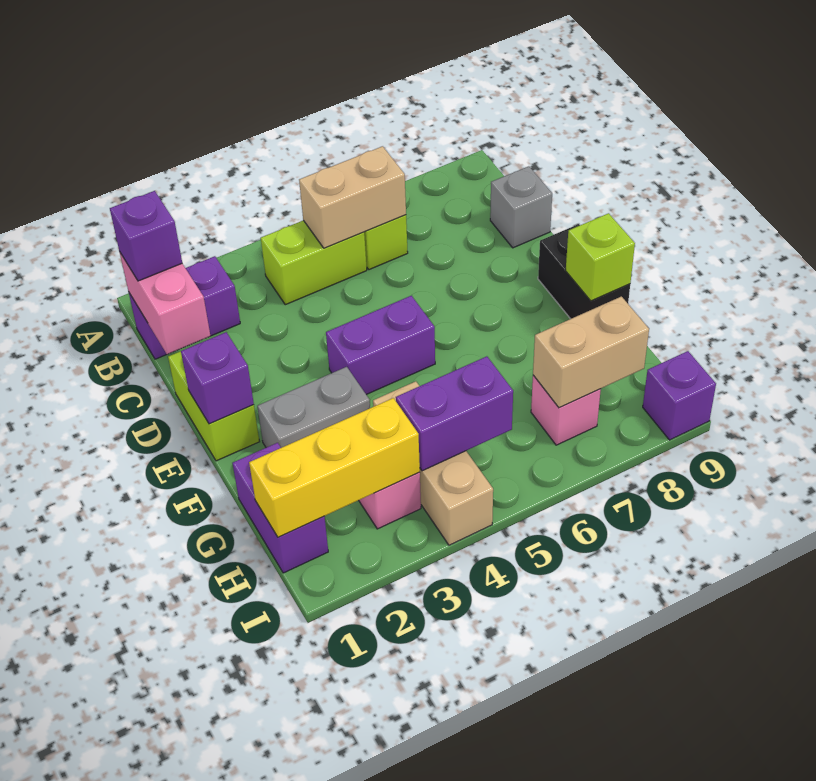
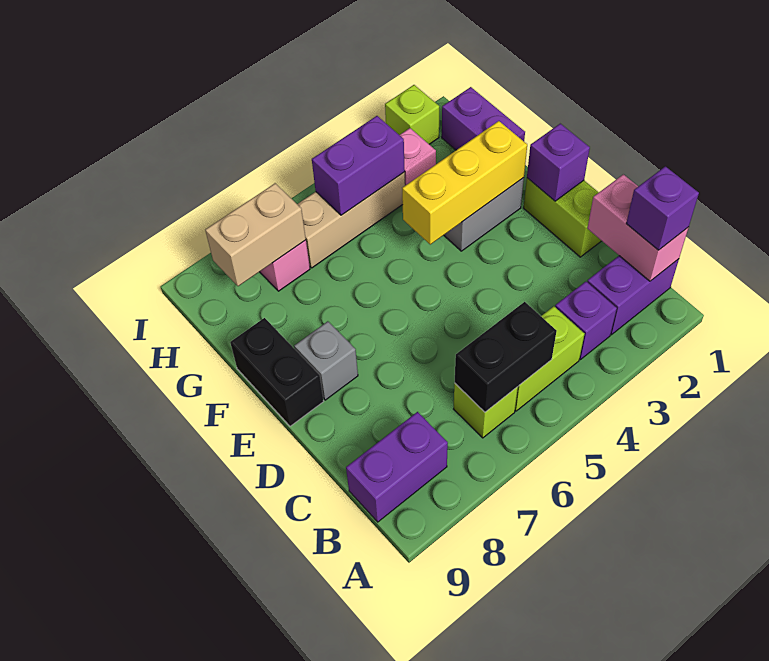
tan 1x2 brick [299,146,406,248] -> black 1x2 brick [455,302,557,412]
grey 1x1 brick [490,166,552,248] -> grey 1x1 brick moved to [294,321,358,400]
purple 1x2 brick [326,296,435,395] -> purple 1x2 brick moved to [346,412,448,522]
lime 1x1 brick [566,213,635,301] -> lime 1x1 brick moved to [385,85,439,144]
tan 1x3 brick [373,381,493,545] -> tan 1x3 brick turned to [297,172,405,268]
yellow 1x3 brick [249,398,420,537] -> yellow 1x3 brick moved to [402,121,527,244]
purple 1x1 brick [643,351,716,440] -> purple 1x1 brick moved to [555,282,617,360]

